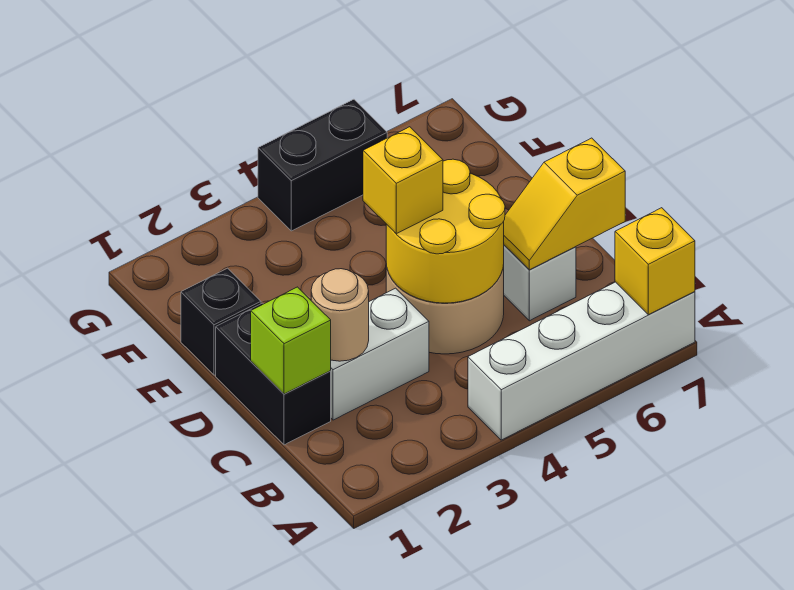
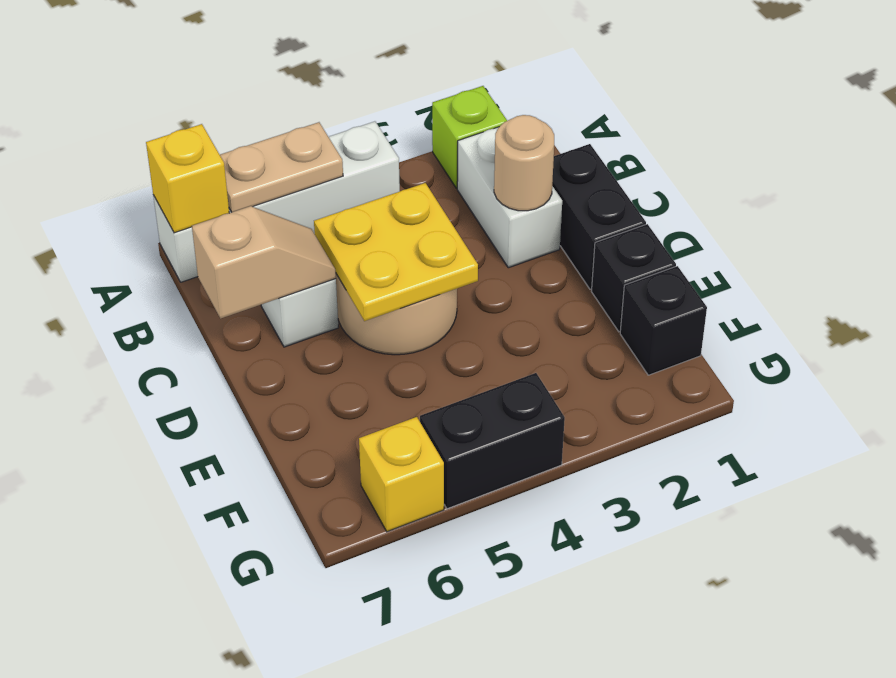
none -> tan 1x2 plate [220,122,343,212]
lime 1x1 brick [251,287,331,394] -> lime 1x1 brick moved to [432,86,507,188]
white 1x2 brick [331,288,429,420] -> white 1x2 brick turned to [457,127,562,268]
yellow 2x2 round brick [386,159,505,303] -> yellow 2x2 plate [314,183,478,321]
yellow 1x2 slope [504,138,625,270] -> tan 1x2 slope [192,206,336,319]
yellow 1x1 brick [363,127,443,234] -> yellow 1x1 brick moved to [359,417,444,532]
none -> black 1x1 brick [620,266,707,375]

